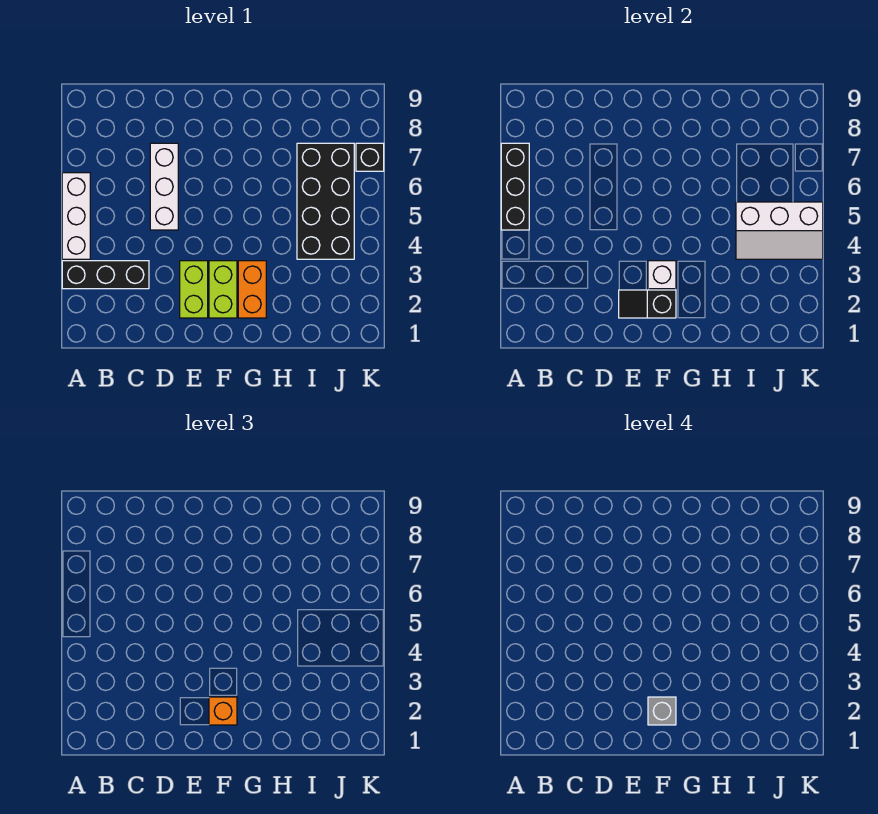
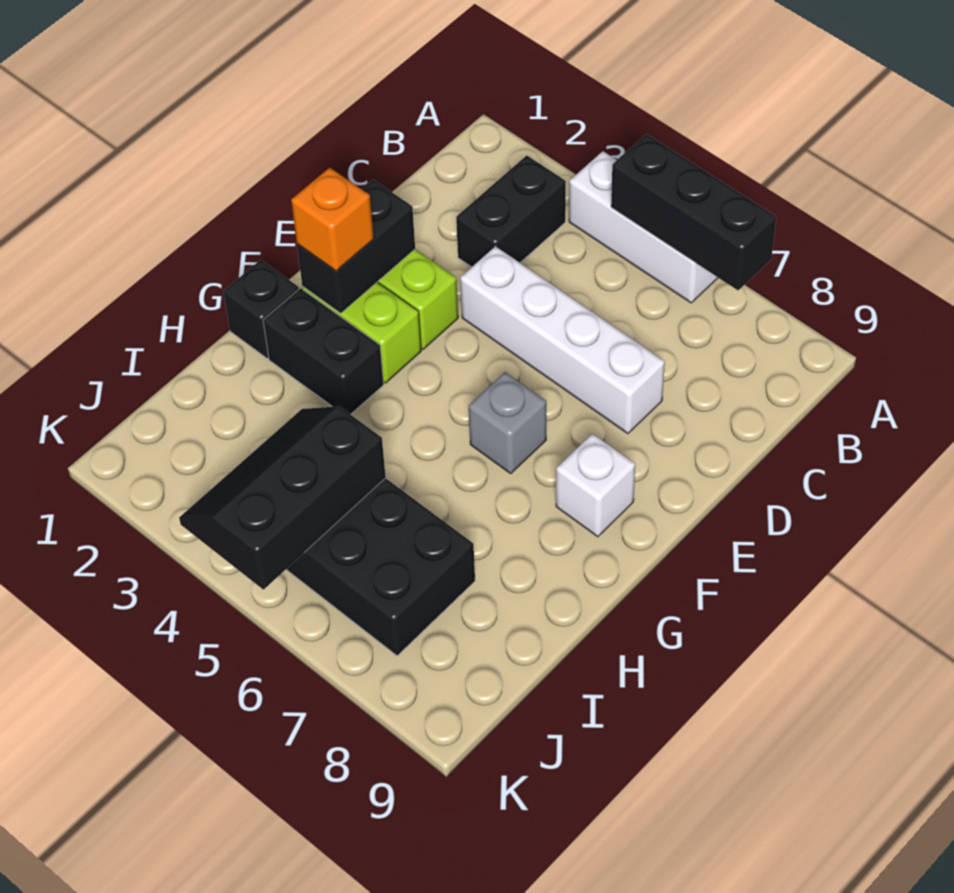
black 1x3 brick [62,261,149,289] -> black 1x2 brick [456,156,566,267]
white 1x3 brick [150,143,178,230] -> white 1x4 brick [460,246,665,434]
black 1x2 slope [619,290,676,318] -> black 1x2 brick [297,180,415,313]
grey 1x1 brick [648,697,676,725] -> grey 1x1 brick moved to [469,372,546,474]
white 1x1 brick [648,261,676,289] -> white 1x1 brick moved to [556,434,635,537]
orange 1x2 brick [238,261,266,318] -> black 1x2 brick [263,288,384,415]
white 2x3 slope [736,202,823,259] -> black 2x3 slope [179,406,386,590]
black 1x1 brick [356,143,384,171] -> black 1x1 brick moved to [223,260,299,358]

